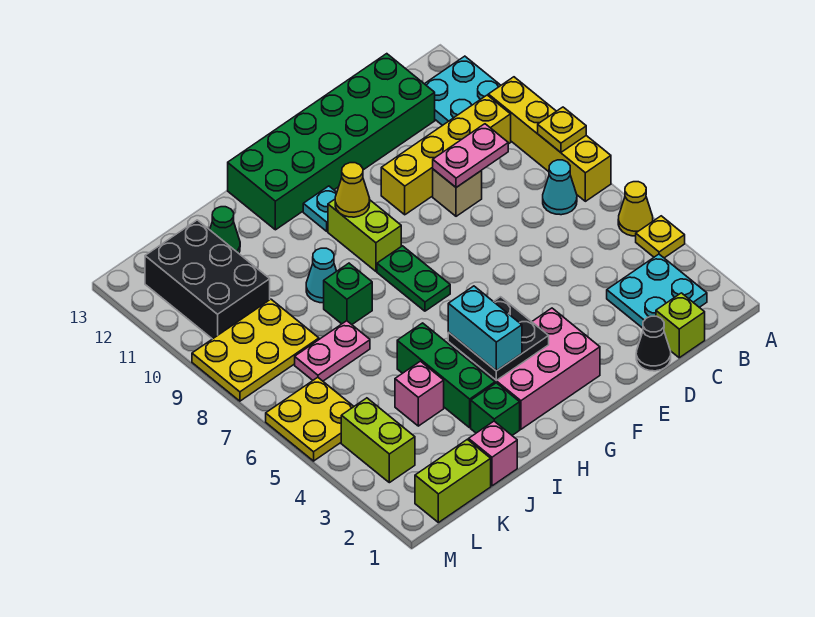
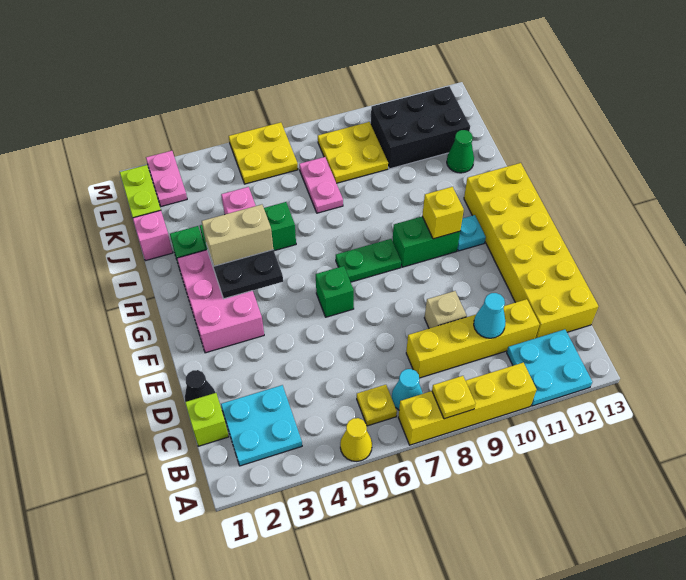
yellow 1x1 plate [636,216,685,258] -> yellow 1x1 plate moved to [357,385,397,426]
yellow 1x4 brick [381,95,511,215] -> yellow 1x4 brick turned to [406,299,539,378]
pink 1x2 plate [433,124,508,187] -> pink 1x2 plate moved to [146,151,187,206]
green 2x6 brick [228,54,435,230] -> yellow 2x6 brick [464,163,598,338]
lime 1x2 brick [328,199,401,271] -> green 1x2 brick [393,216,460,267]
yellow 1x1 cone [335,163,370,217] -> yellow 1x1 brick [422,187,464,239]
cyan 1x2 brick [448,286,522,371] -> tan 1x2 brick [202,205,273,266]
green 1x1 brick [324,263,372,324] -> green 1x1 brick moved to [316,266,354,317]
cyan 1x1 cone [306,248,337,303] -> cyan 1x1 cone moved to [474,293,506,338]
yellow 2x3 plate [192,299,319,401] -> yellow 2x2 plate [318,122,388,183]
lime 1x2 brick [341,398,415,483] -> none

